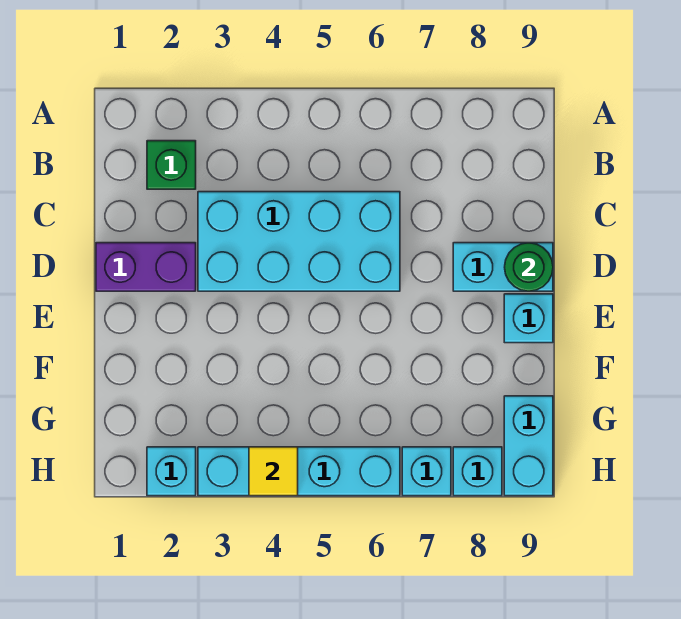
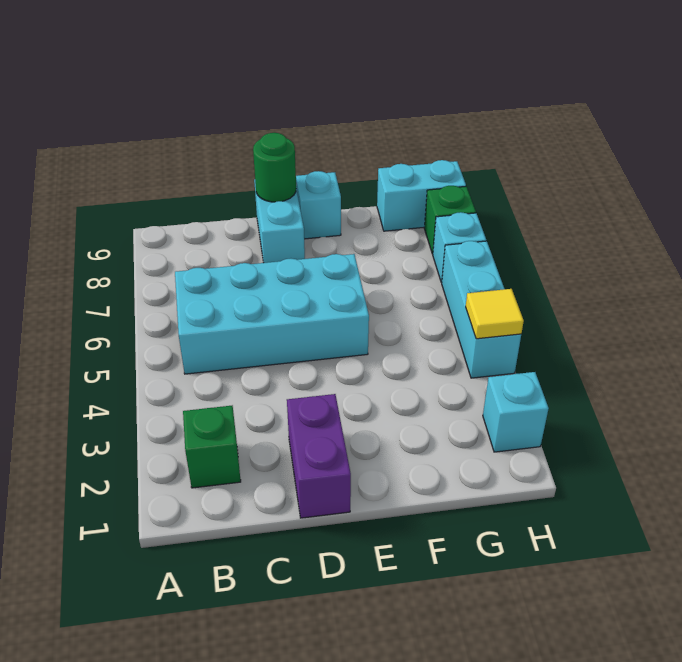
cyan 2x4 brick [198,192,400,291] -> cyan 2x4 brick turned to [175,254,369,374]
cyan 1x4 brick [198,447,400,496] -> cyan 1x3 brick [442,241,521,378]
cyan 1x1 brick [453,447,502,496] -> green 1x1 brick [424,186,476,254]

